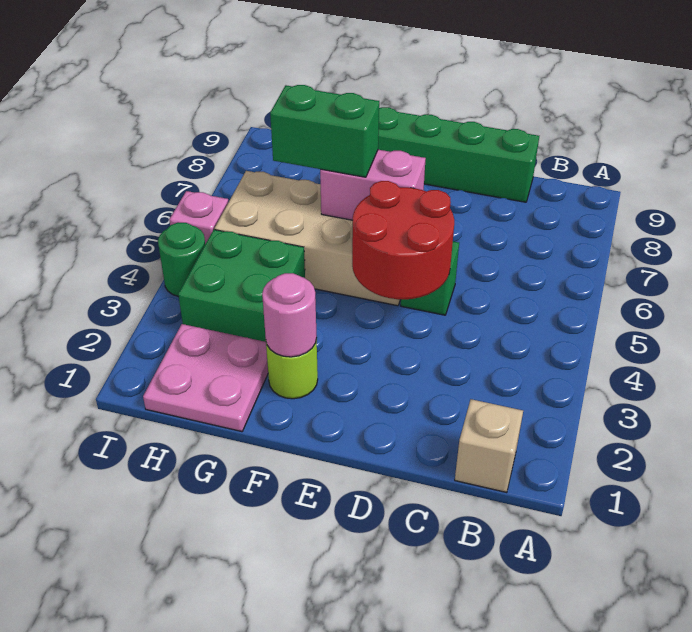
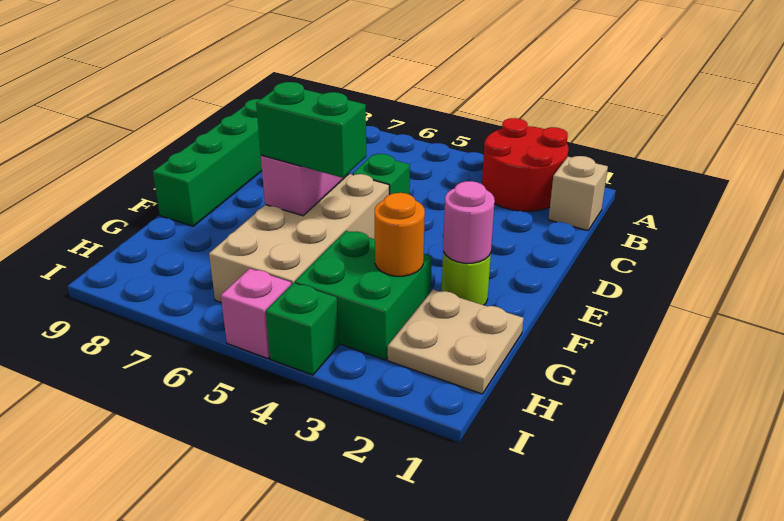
red 2x2 round brick [352,181,454,299] -> red 2x2 round brick moved to [482,118,569,211]
green 1x2 brick [270,85,379,177] -> green 1x2 brick turned to [256,82,366,178]
pink 2x2 plate [143,324,268,432] -> tan 2x2 plate [388,289,524,394]
none -> orange 1x1 round brick [375,193,425,276]
green 1x1 round brick [158,222,205,297] -> green 1x1 brick [266,283,339,375]

